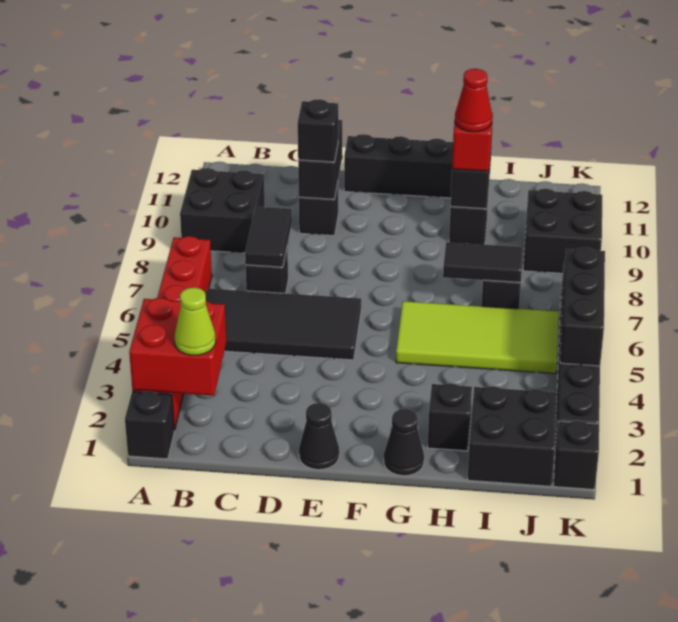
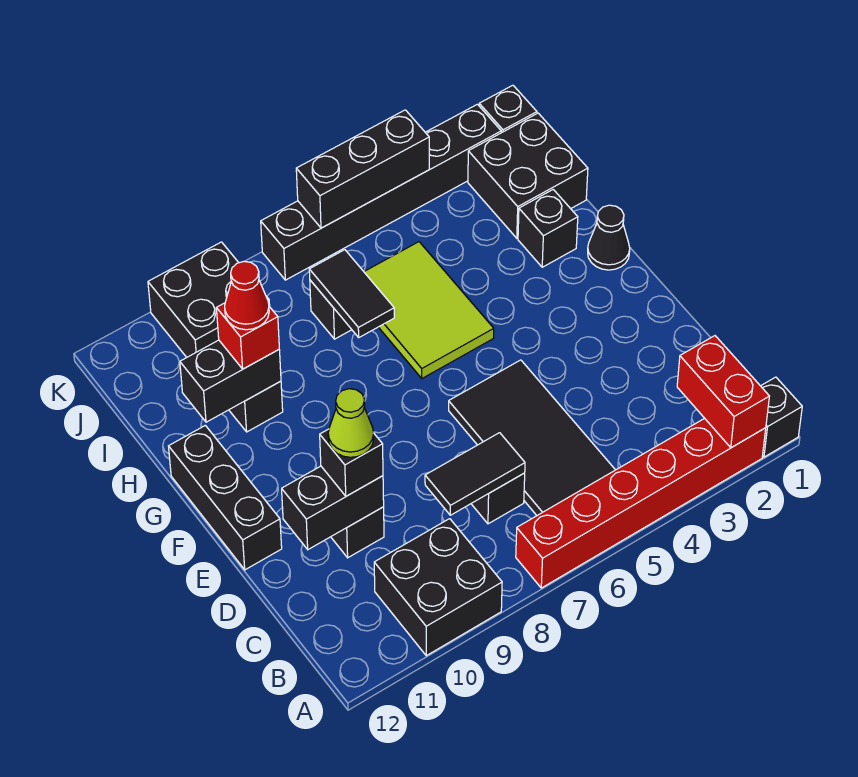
red 2x2 brick [129,298,226,396] -> red 1x2 brick [677,336,769,448]
lime 1x1 cone [175,287,216,355] -> lime 1x1 cone moved to [328,389,374,457]
black 1x1 cone [299,403,339,470] -> none
lime 2x4 tile [396,301,559,374] -> lime 2x3 tile [364,242,494,378]

